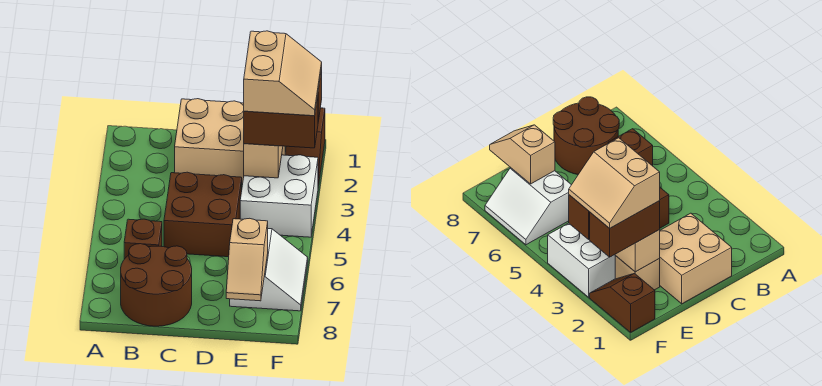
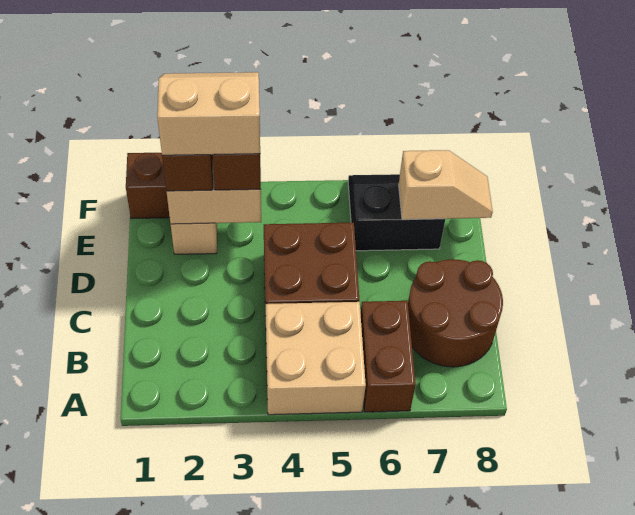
brown 1x1 brick [124,219,162,259] -> brown 1x2 brick [361,301,416,412]
tan 2x2 brick [175,99,244,183] -> tan 2x2 brick moved to [266,302,366,415]
white 2x2 brick [240,155,318,237] -> none
white 2x2 slope [230,229,308,311] -> black 2x2 slope [348,174,445,251]

